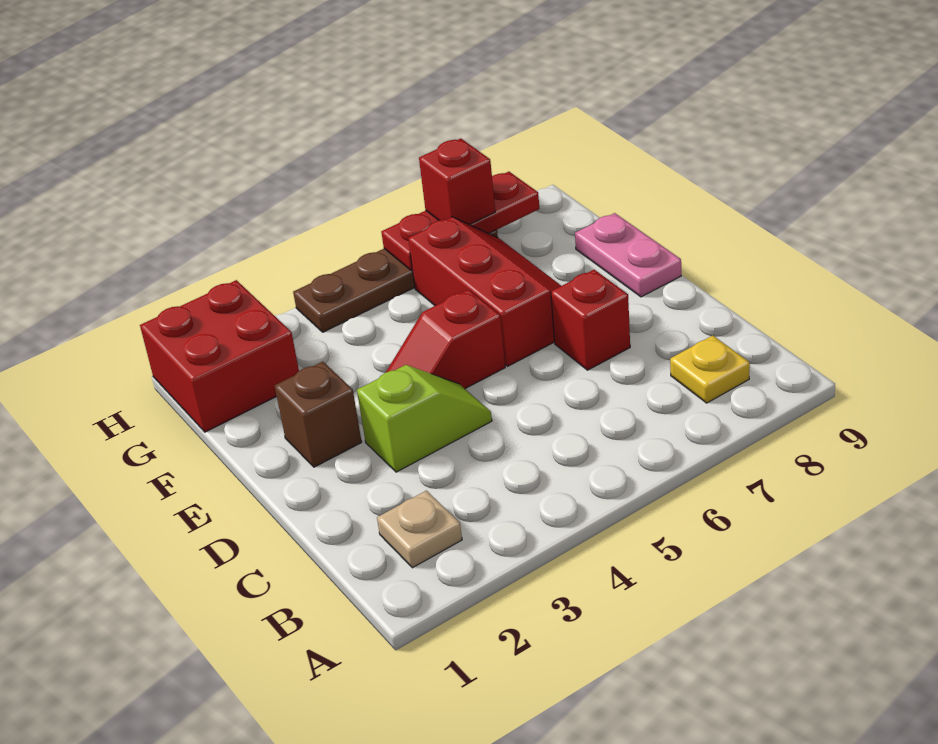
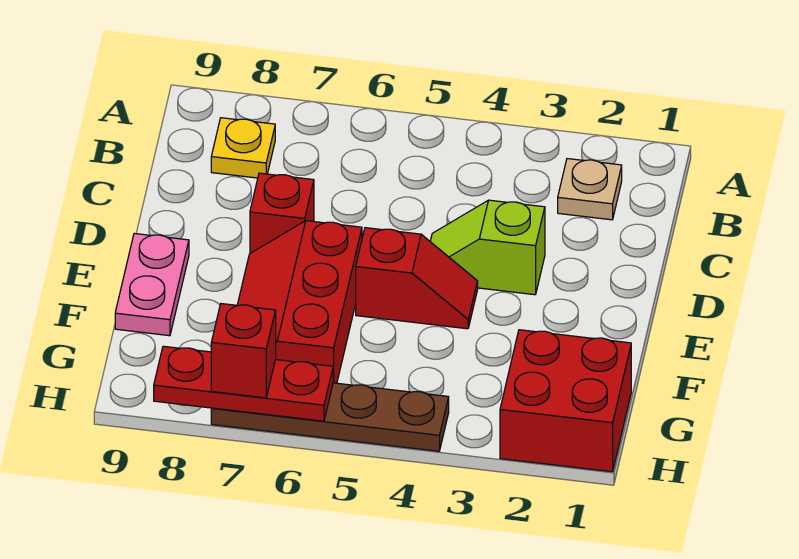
brown 1x1 brick [275,362,362,467] -> none

